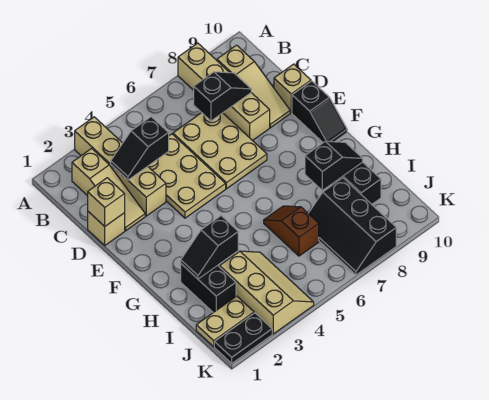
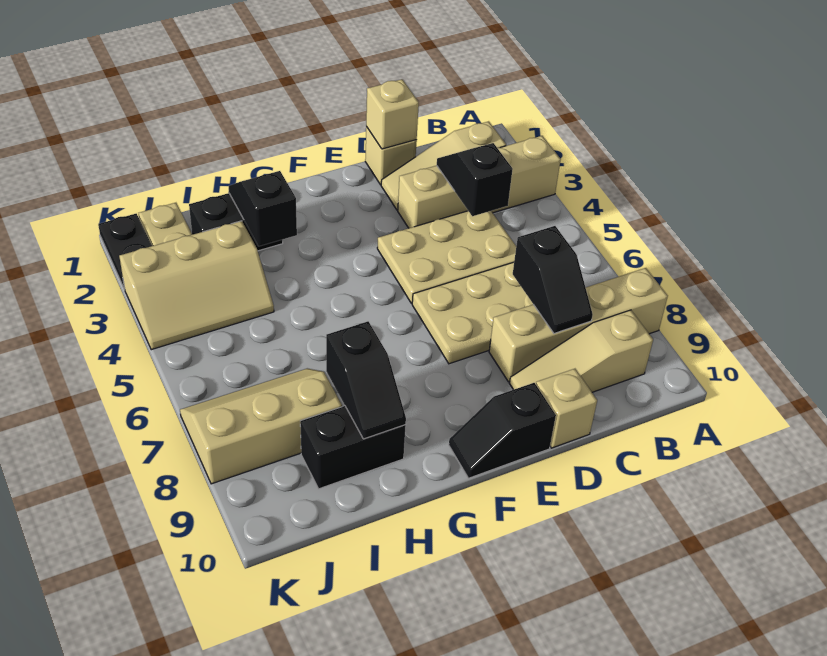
brown 1x2 slope [264,206,319,256] -> none
black 2x3 slope [308,178,396,275] -> tan 2x3 slope [180,368,342,484]

